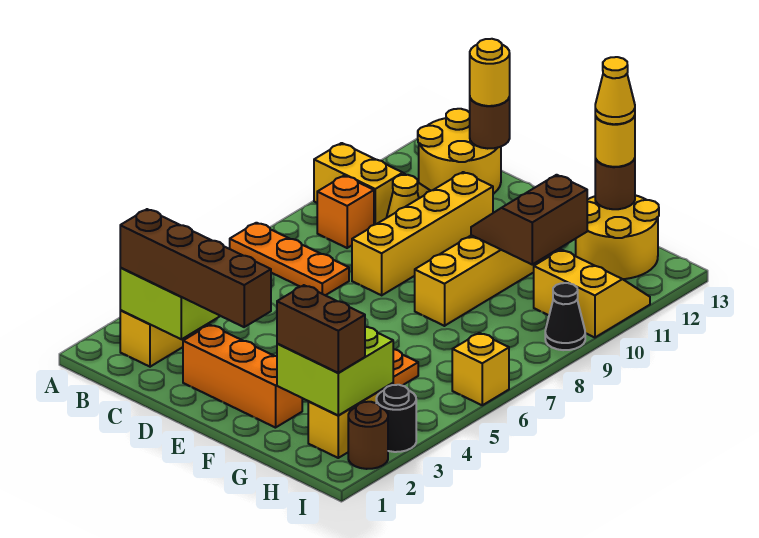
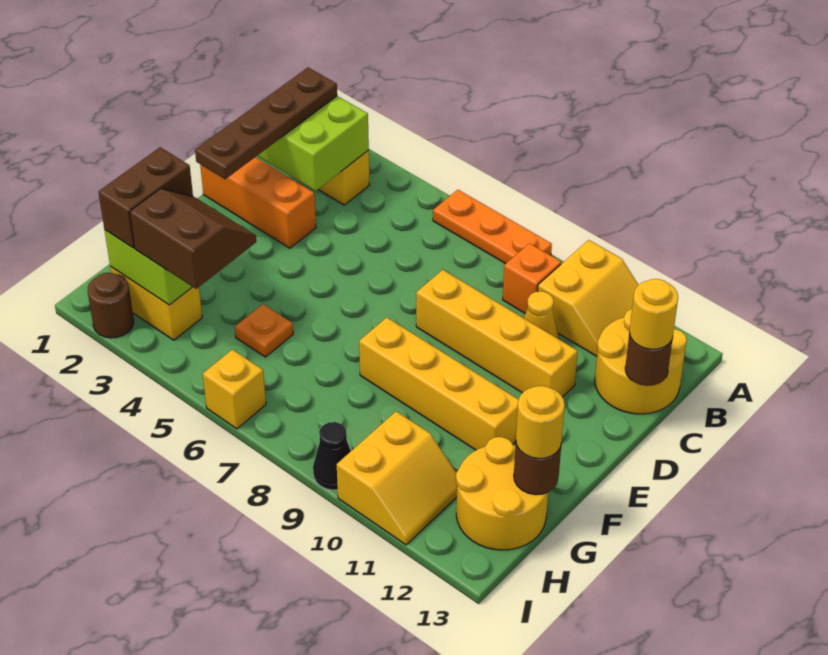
orange 1x3 plate [230,223,349,295] -> orange 1x3 plate turned to [433,190,552,264]
brown 1x4 brick [120,209,271,327] -> brown 1x4 plate [195,68,337,179]
orange 1x3 brick [183,325,302,428] -> orange 1x3 brick turned to [200,157,316,248]
brown 2x2 slope [471,175,587,264] -> brown 2x2 slope moved to [130,189,256,289]
yellow 1x1 cone [595,57,635,124] -> none
black 1x1 round brick [376,385,416,452] -> none

